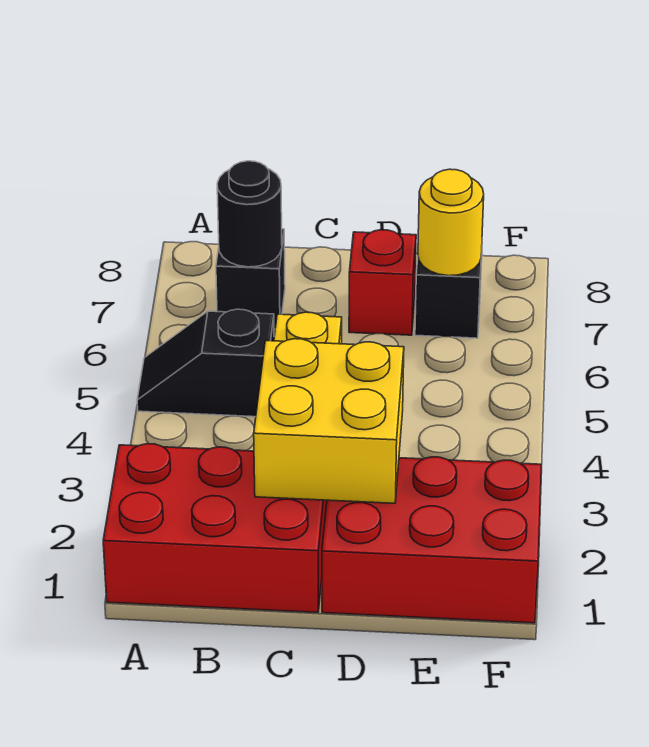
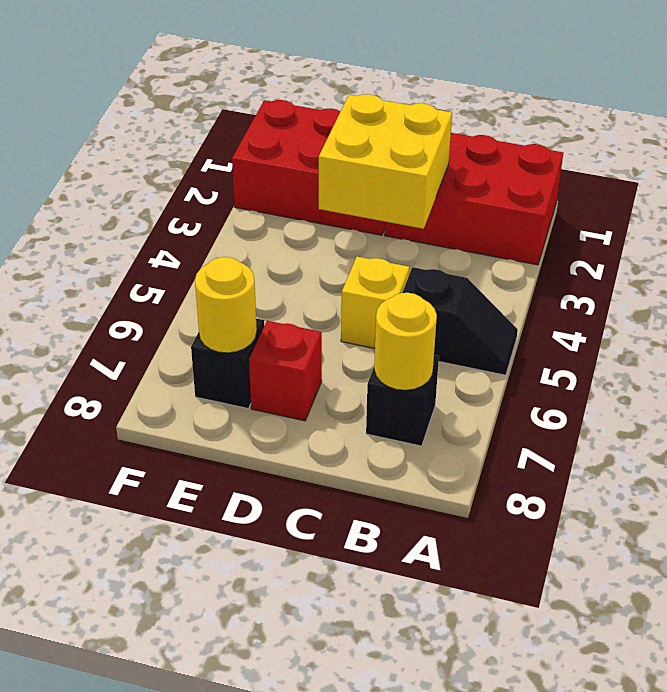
black 1x1 round brick [217,161,282,267] -> yellow 1x1 round brick [374,293,437,390]

